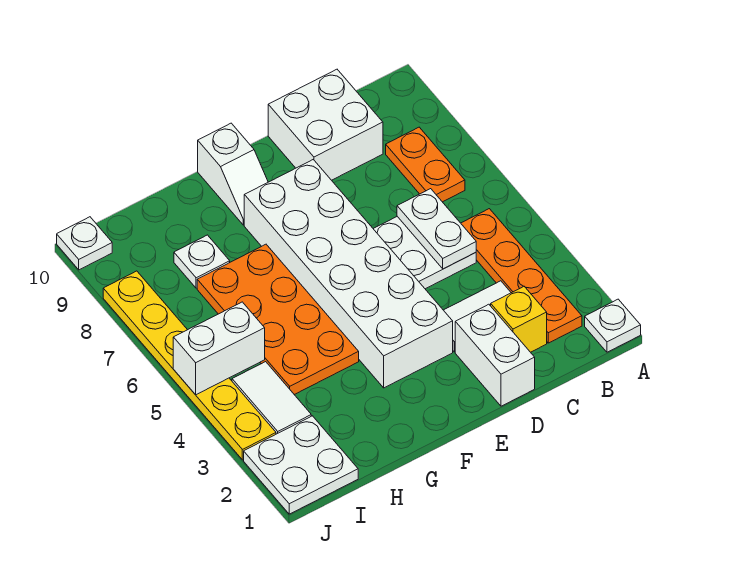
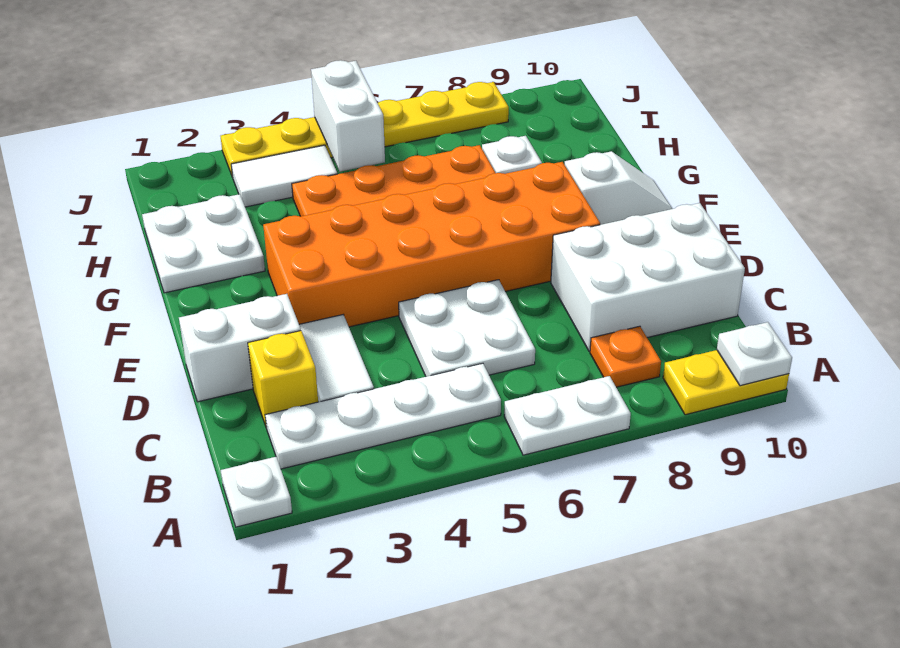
none -> yellow 1x2 plate [663,350,789,415]
orange 1x4 plate [461,209,582,343] -> white 1x4 plate [265,363,501,469]
orange 1x2 plate [386,127,465,202] -> orange 1x1 plate [590,326,661,387]
white 1x2 plate [397,189,476,269] -> white 1x2 plate moved to [504,376,631,455]
white 2x2 brick [268,69,383,180] -> white 2x3 brick [551,203,745,351]
white 2x6 brick [244,160,453,388] -> orange 2x6 brick [263,162,600,327]
white 1x2 slope [198,123,268,225] -> white 1x2 slope turned to [565,151,672,225]
white 2x2 plate [244,416,358,514] -> white 2x2 plate moved to [142,194,265,293]
white 1x1 plate [57,217,112,270] -> white 1x1 plate moved to [717,322,792,386]

